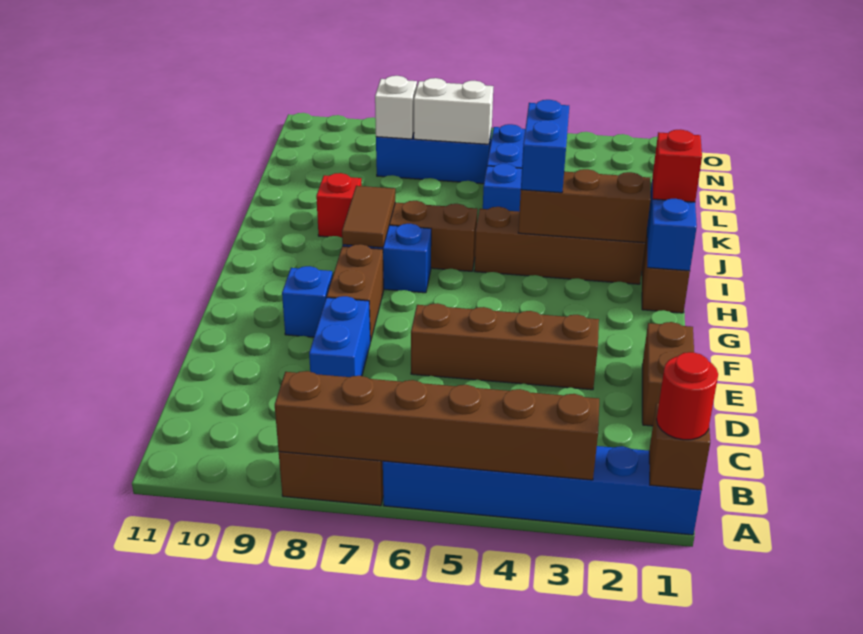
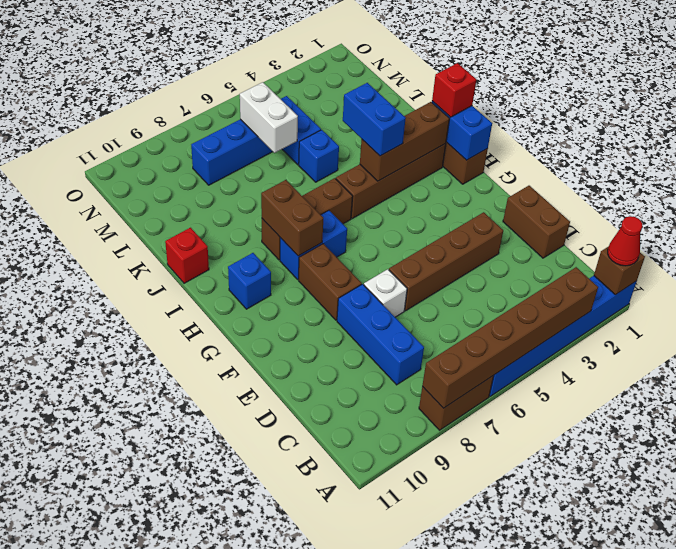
red 1x1 round brick [657,352,718,440] -> red 1x1 cone [608,216,642,266]
blue 1x2 brick [309,296,370,377] -> blue 1x3 brick [337,284,424,385]
blue 1x1 brick [282,266,333,337] -> blue 1x1 brick moved to [228,253,271,309]
brown 1x2 tile [342,186,395,248] -> brown 1x2 brick [261,180,323,256]
red 1x1 brick [316,173,361,238] -> red 1x1 brick moved to [165,228,209,283]
white 1x2 brick [414,78,493,144] -> white 1x2 brick turned to [240,82,298,153]
white 1x1 brick [375,76,417,139] -> white 1x1 brick moved to [364,269,407,317]

